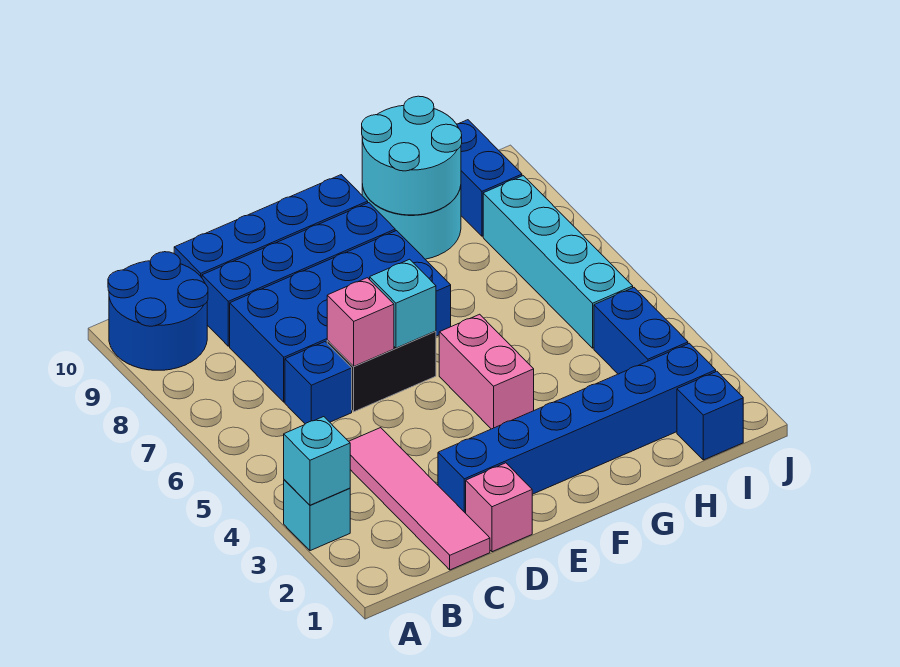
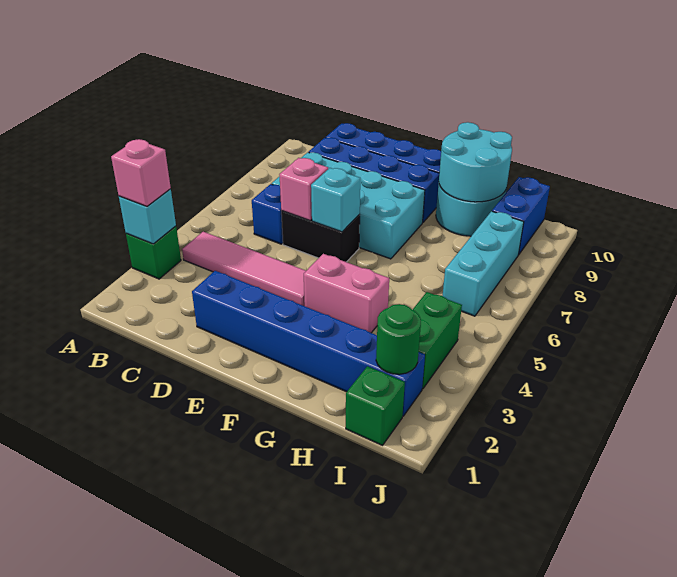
cyan 1x1 brick [284,480,350,551] -> green 1x1 brick [126,226,181,279]
blue 2x2 round brick [108,252,208,370] -> none
pink 1x4 tile [349,428,490,570] -> pink 1x4 tile turned to [182,232,306,306]
blue 2x4 brick [230,231,451,402] -> cyan 2x4 brick [272,152,425,259]
pink 1x1 brick [466,463,532,552] -> pink 1x1 brick moved to [111,139,171,207]
pink 1x2 brick [439,314,534,429] -> pink 1x2 brick turned to [304,254,389,333]
blue 1x1 brick [677,371,743,460] -> green 1x1 brick [346,366,405,445]
none -> green 1x1 round brick [376,304,421,374]
blue 1x2 brick [594,288,688,374] -> green 1x2 brick [413,292,462,389]
cyan 1x4 brick [483,176,633,348] -> cyan 1x3 brick [443,211,524,316]

